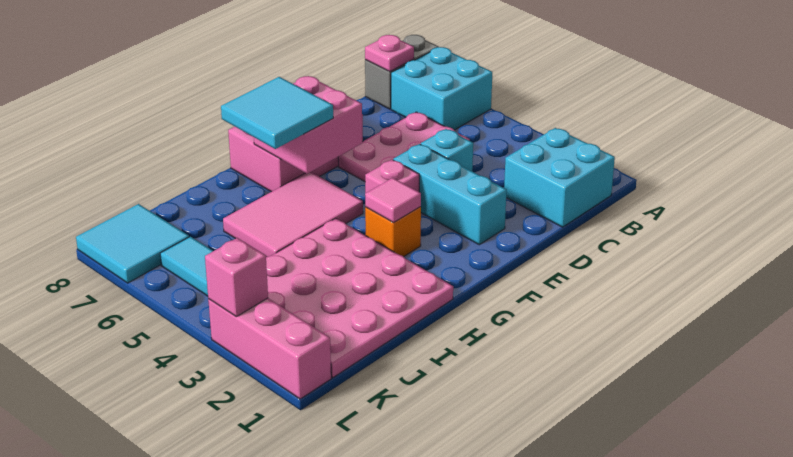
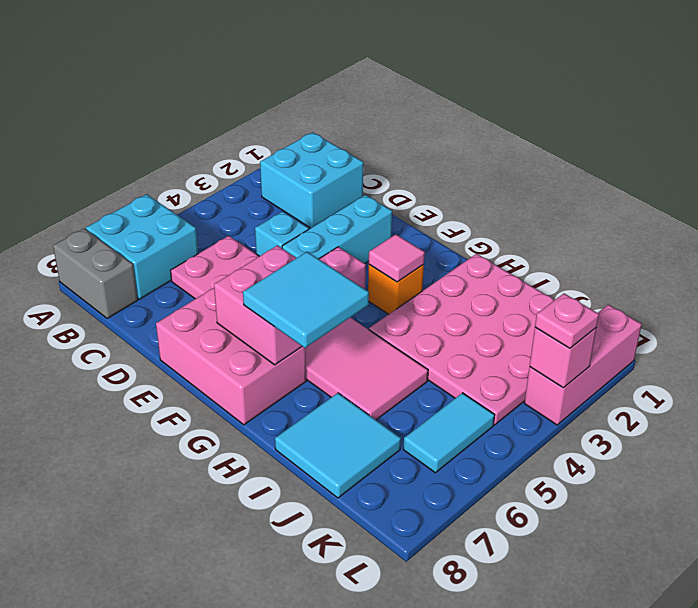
pink 1x1 plate [365,35,414,72] -> pink 1x1 plate moved to [535,294,599,348]
cyan 2x2 tile [76,204,189,283] -> cyan 2x2 tile moved to [275,393,401,498]

